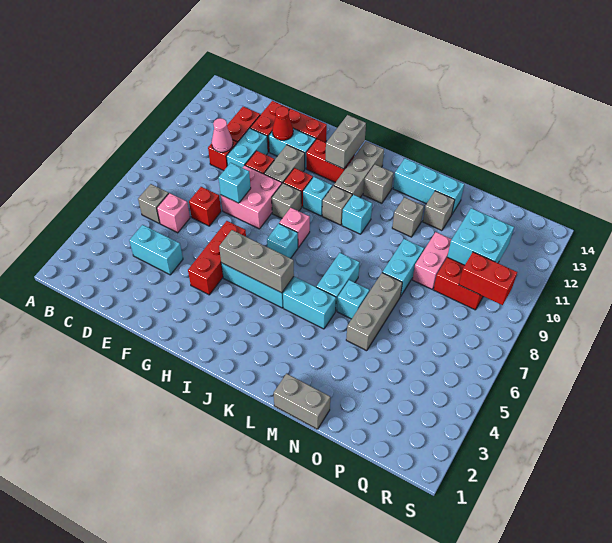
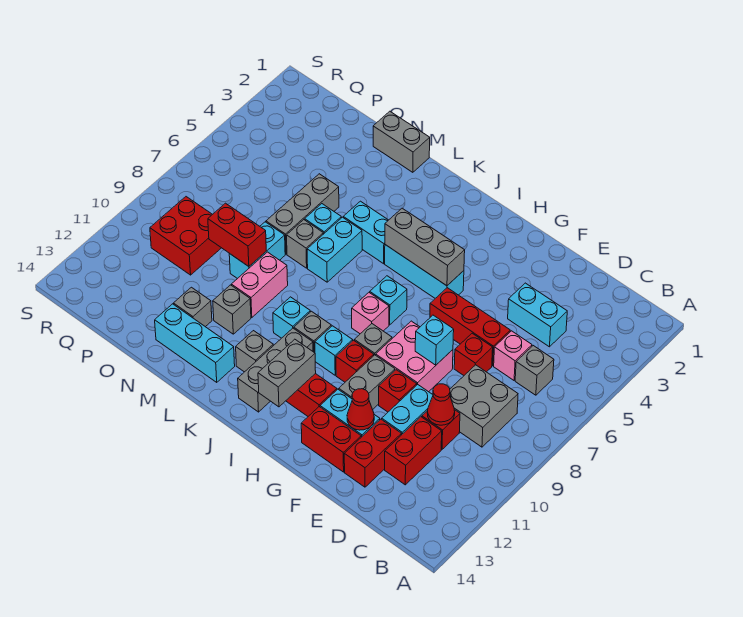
none -> grey 2x2 brick [450,365,518,447]
pink 1x1 cone [212,118,233,152] -> red 1x1 cone [427,384,455,425]
red 1x3 brick [188,221,246,295] -> red 1x3 brick turned to [430,288,510,366]
none -> grey 1x1 brick [287,220,323,268]
pink 1x2 brick [412,232,452,289] -> pink 1x2 brick moved to [231,252,288,318]
cyan 2x2 brick [447,208,514,265] -> none
red 1x2 brick [459,252,517,305] -> red 1x2 brick moved to [208,203,266,266]

